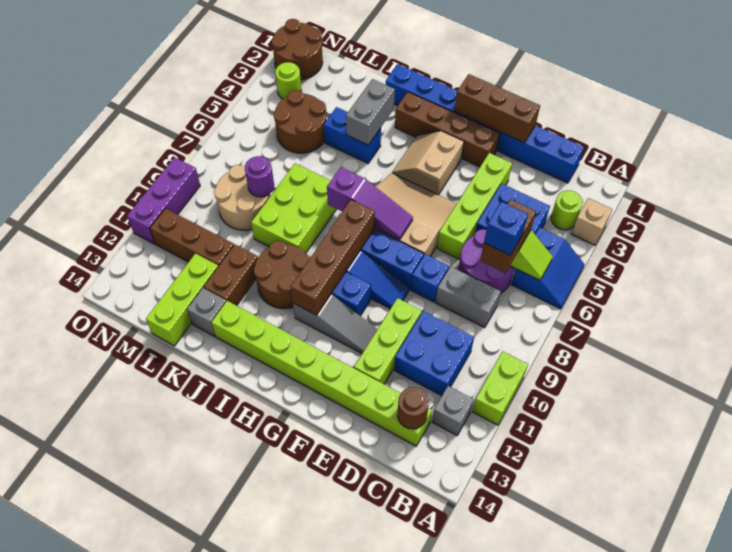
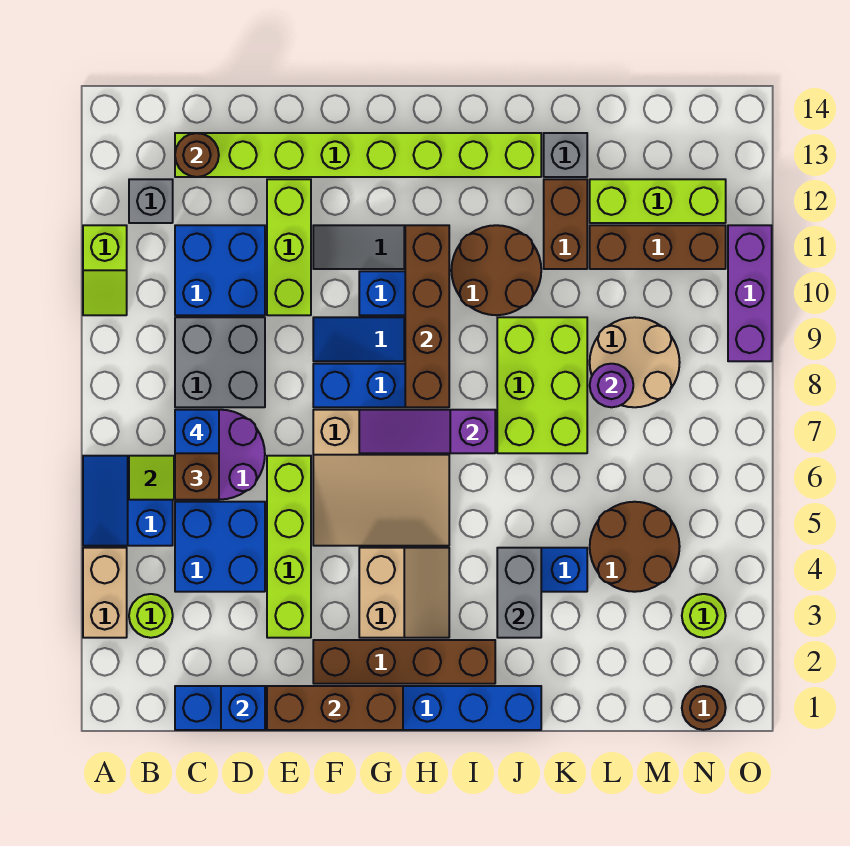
tan 1x1 brick [572,198,612,245] -> tan 1x2 brick [83,548,127,638]
lime 1x2 brick [473,351,528,425] -> lime 1x2 slope [83,225,127,315]
grey 1x2 brick [436,267,501,328] -> grey 2x2 brick [175,317,265,407]
blue 1x1 brick [411,254,449,302] -> blue 1x1 brick moved to [221,686,265,730]
lime 1x3 brick [146,253,218,346] -> lime 1x3 brick turned to [590,179,726,223]
brown 2x2 round brick [272,19,323,80] -> brown 1x1 round brick [682,686,726,730]

